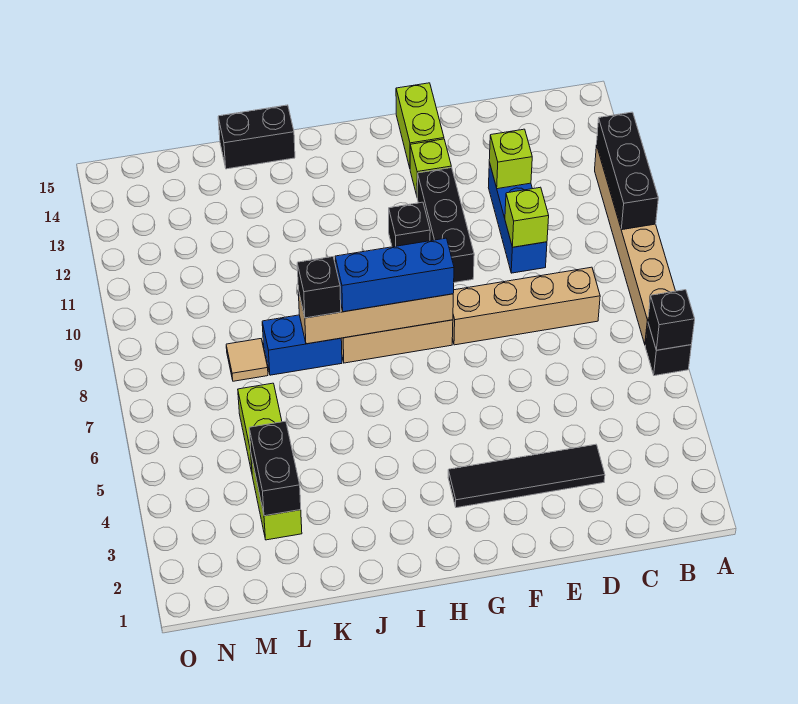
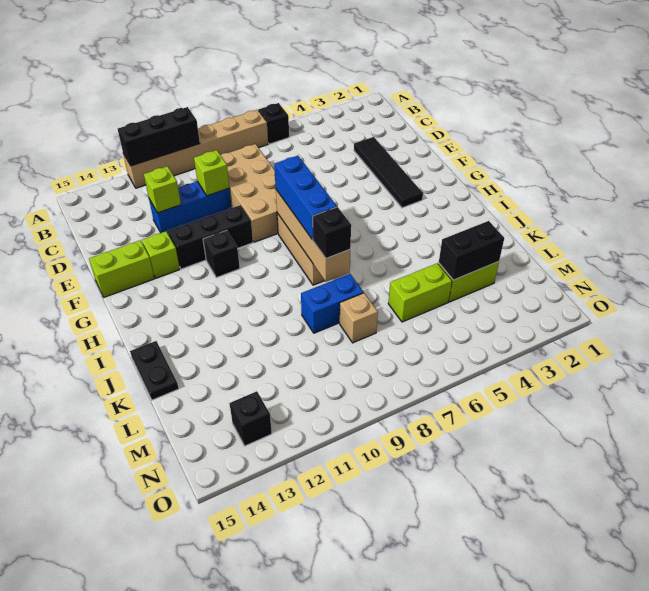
black 1x1 brick [648,290,695,350] -> black 1x1 brick moved to [230,391,272,446]
tan 1x4 brick [452,267,600,345] -> tan 2x4 brick [221,144,278,242]
blue 1x2 brick [262,315,342,375] -> blue 1x2 brick turned to [301,274,363,333]
black 1x2 brick [218,105,295,169] -> black 1x2 plate [130,341,179,400]
tan 1x1 tile [226,339,268,381] -> tan 1x1 brick [340,293,378,343]

